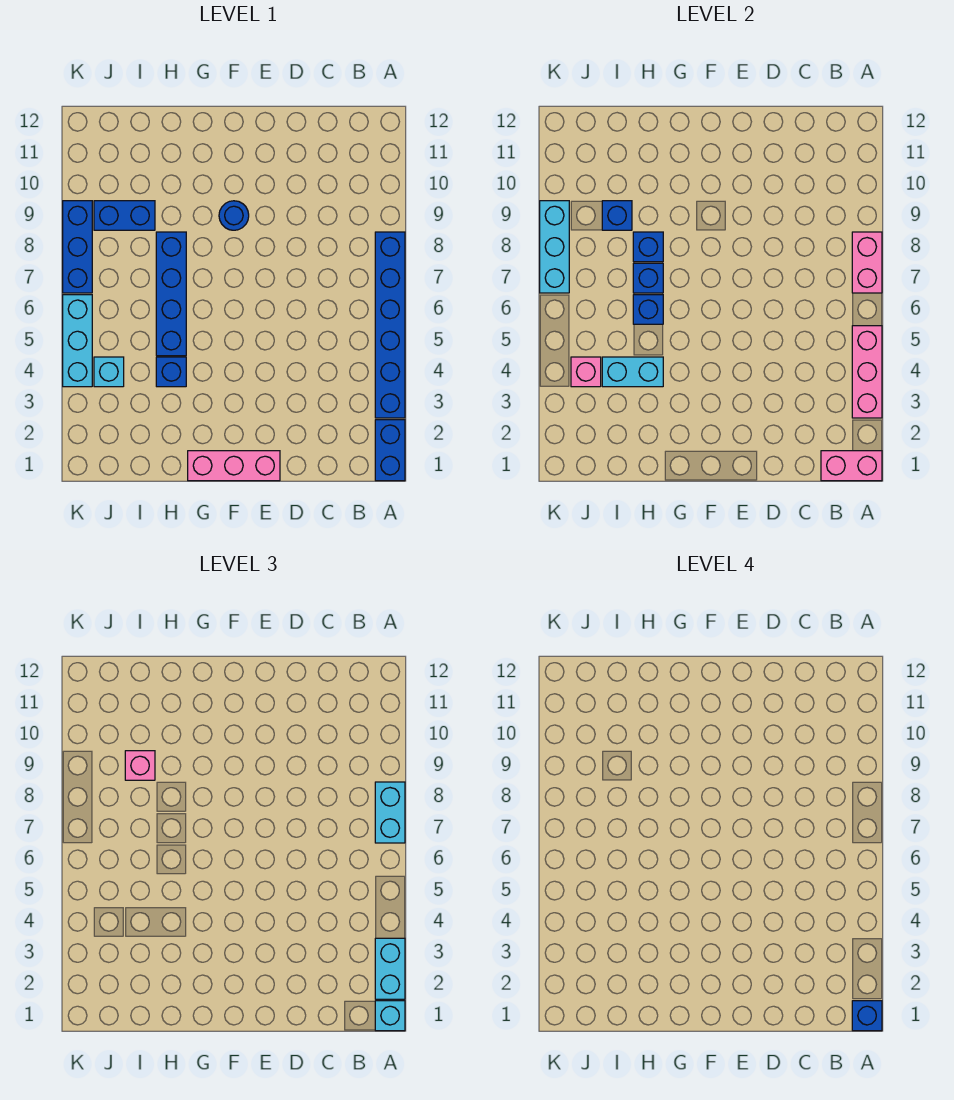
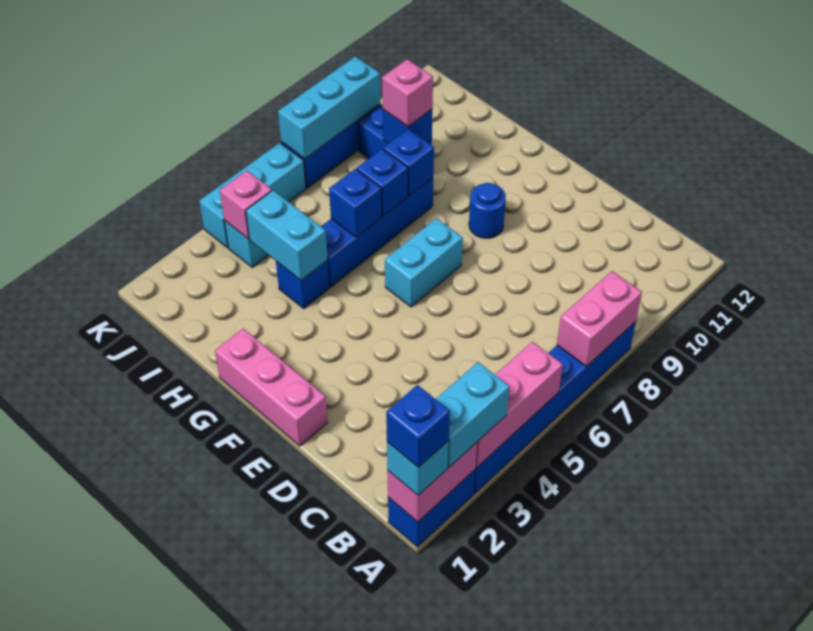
pink 1x2 brick [821,451,882,481] -> pink 1x2 brick turned to [387,443,477,522]
cyan 1x2 brick [375,782,405,843] -> cyan 1x2 brick moved to [385,218,463,307]

